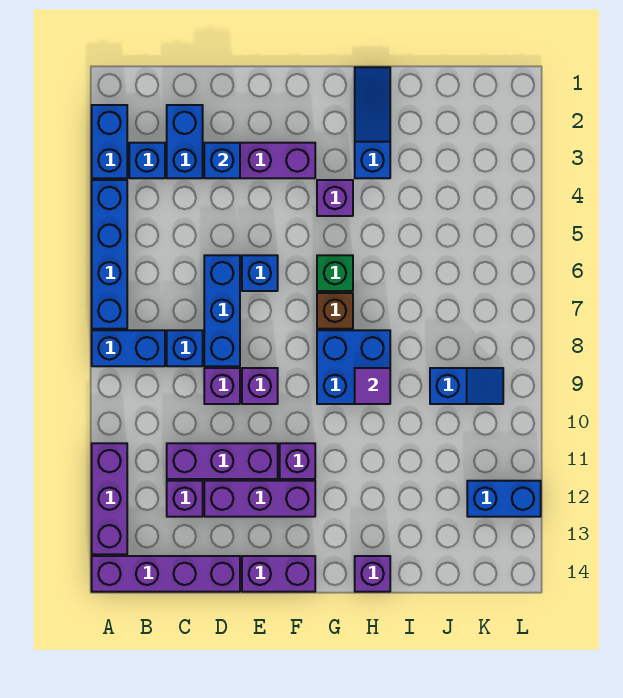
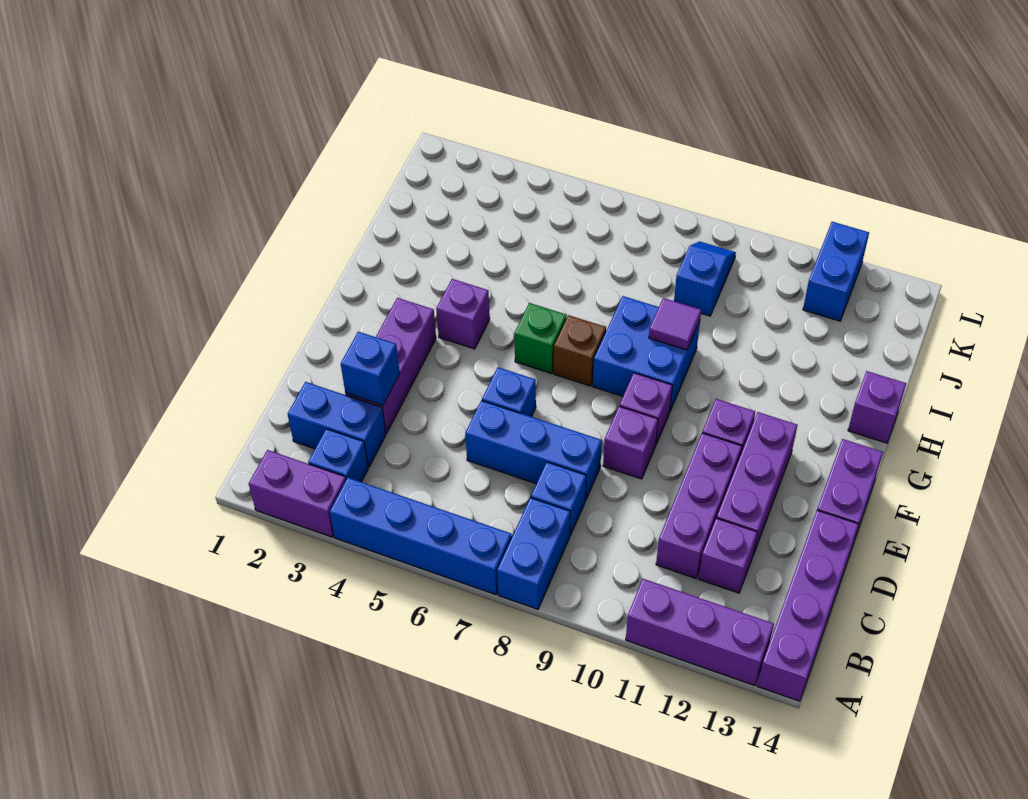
blue 1x2 brick [92,105,127,178] -> purple 1x2 brick [249,450,346,537]
purple 1x1 brick [204,368,240,404] -> purple 1x1 brick moved to [620,373,672,444]
blue 1x3 slope [355,67,390,178] -> none

